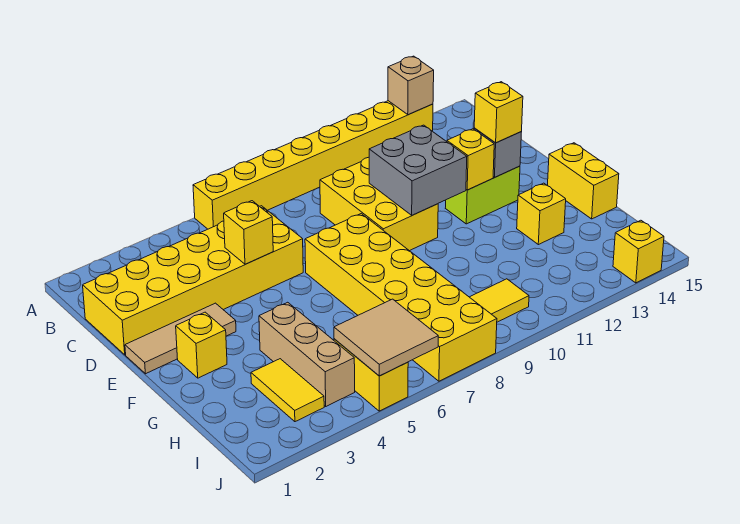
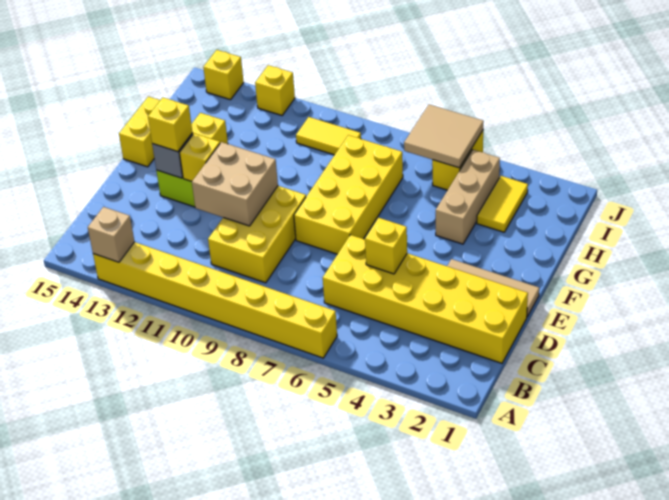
grey 2x2 brick [369,125,467,215] -> tan 2x2 brick [192,142,278,226]
yellow 2x6 brick [305,214,497,381] -> yellow 2x4 brick [294,135,403,254]
yellow 1x1 brick [176,312,227,378] -> yellow 1x1 brick moved to [255,65,295,115]

